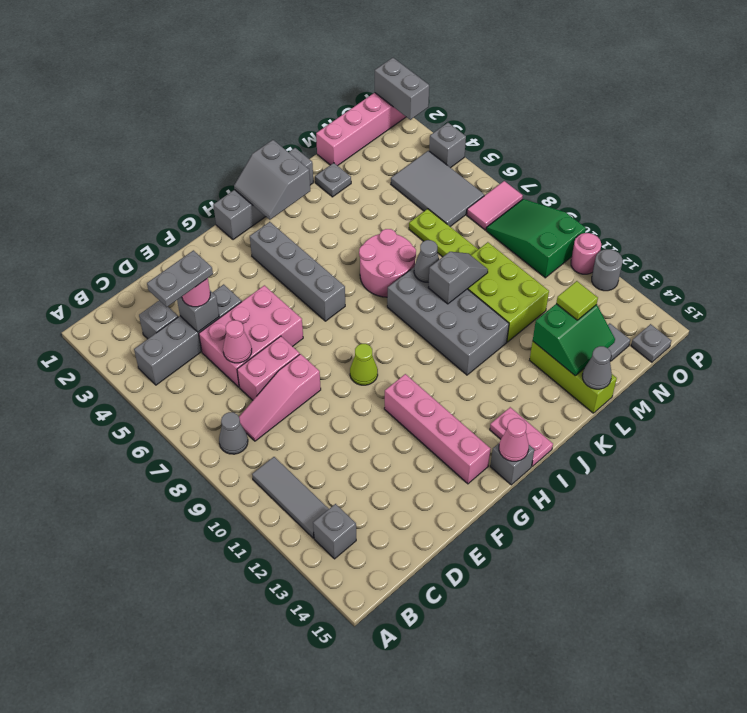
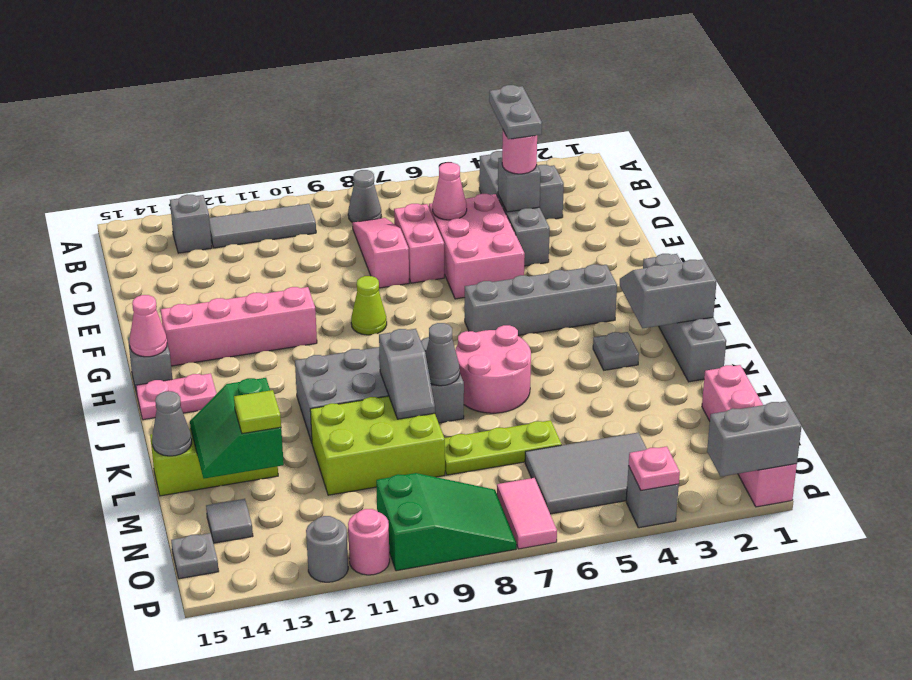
grey 1x1 plate [315,163,351,197] -> grey 1x1 plate moved to [593,332,639,370]
none -> pink 1x1 plate [629,446,680,491]

